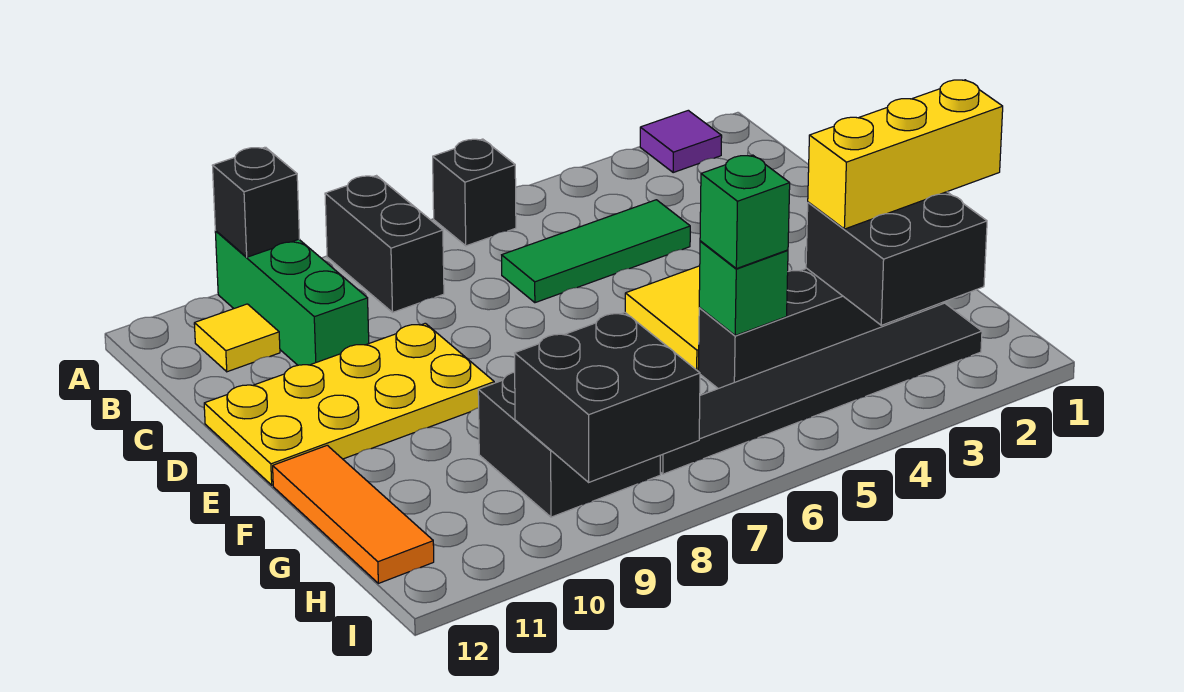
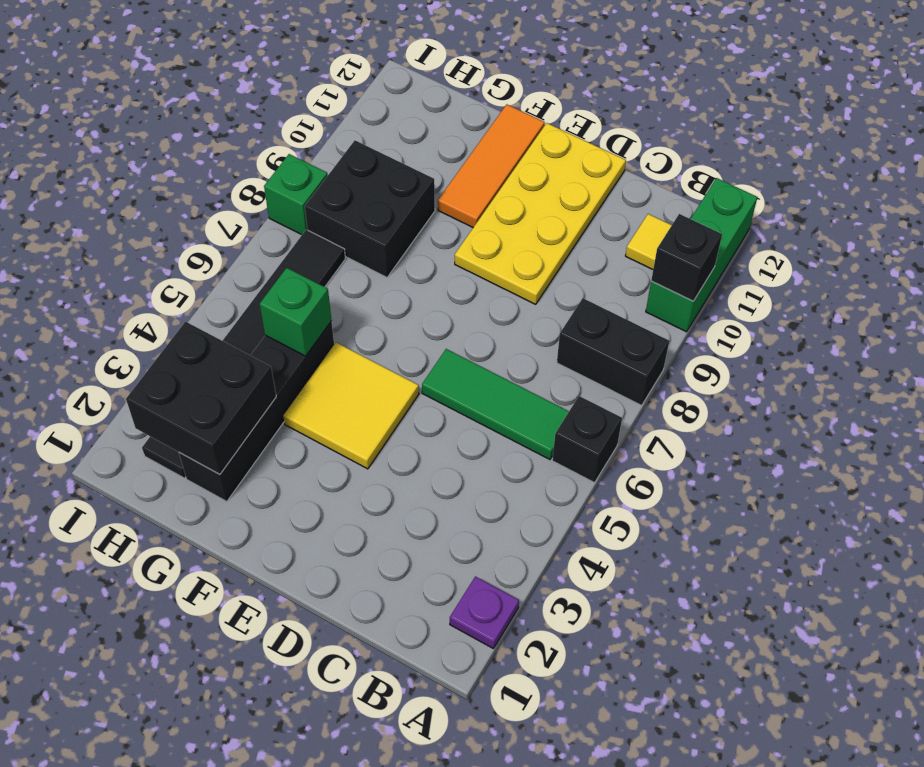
purple 1x1 tile [640,110,722,173] -> purple 1x1 plate [450,576,519,649]
green 1x3 brick [215,231,369,365] -> green 1x3 brick turned to [646,178,757,332]
green 1x3 tile [502,200,690,303] -> green 1x3 tile turned to [422,349,569,460]
orange 1x3 tile [273,445,434,583] -> orange 1x3 tile turned to [438,104,545,227]
yellow 1x3 brick [808,80,1003,229] -> none
green 1x1 brick [700,155,790,269] -> green 1x1 brick moved to [264,154,328,235]
black 2x2 brick [515,312,700,482] -> none

